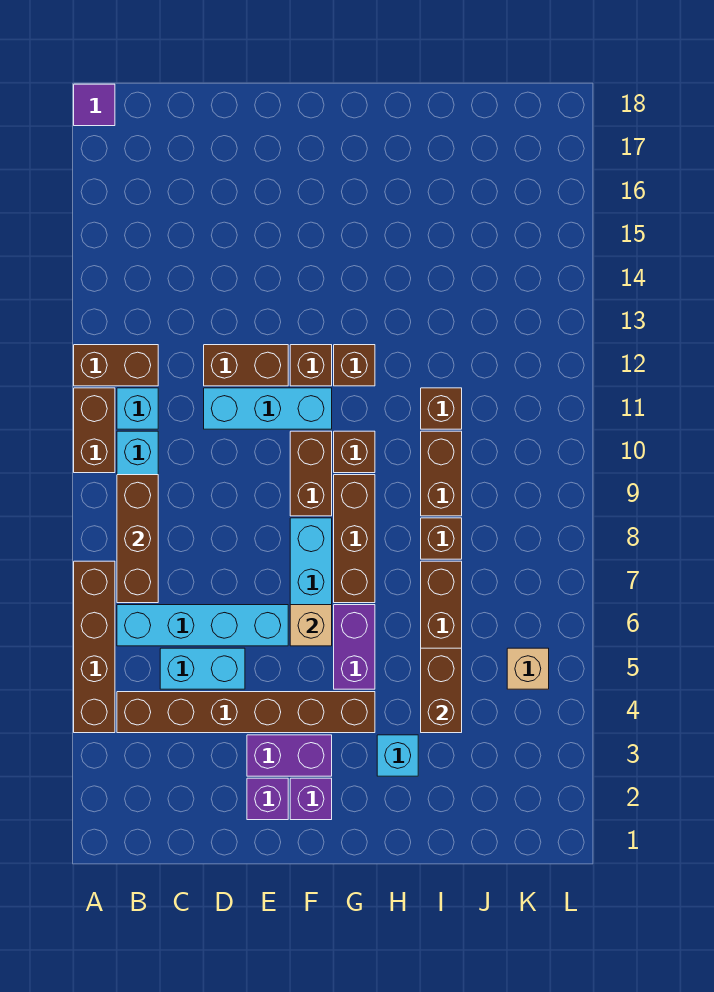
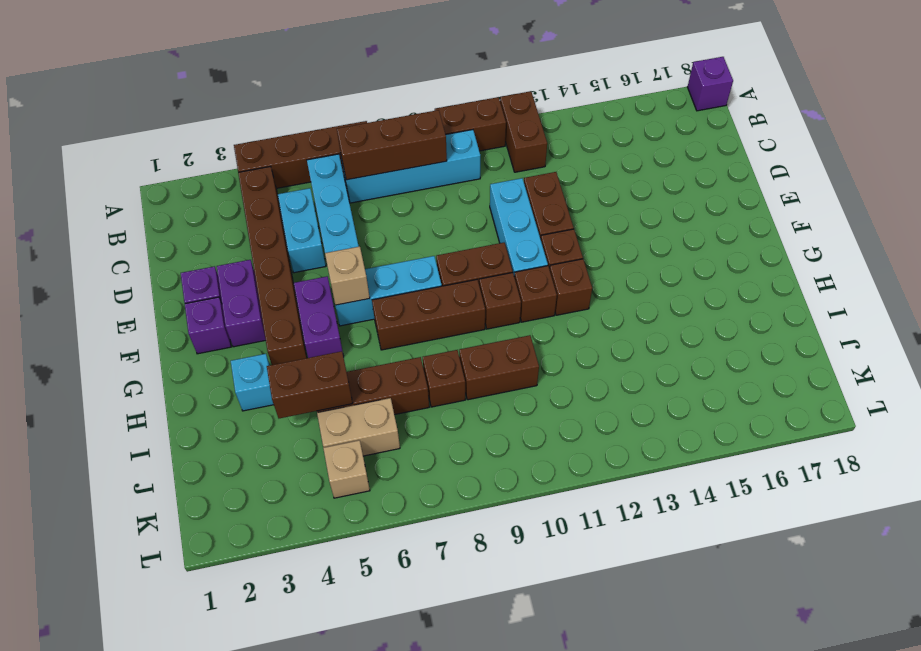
purple 1x1 tile [74,84,115,126] -> purple 1x1 brick [687,57,733,111]
cyan 1x1 brick [117,388,158,429] -> none
purple 1x2 brick [334,605,375,689] -> purple 1x2 brick turned to [294,276,344,358]
brown 1x1 brick [421,388,462,429] -> brown 1x1 brick moved to [514,266,557,322]
none -> tan 1x2 brick [317,398,400,456]

